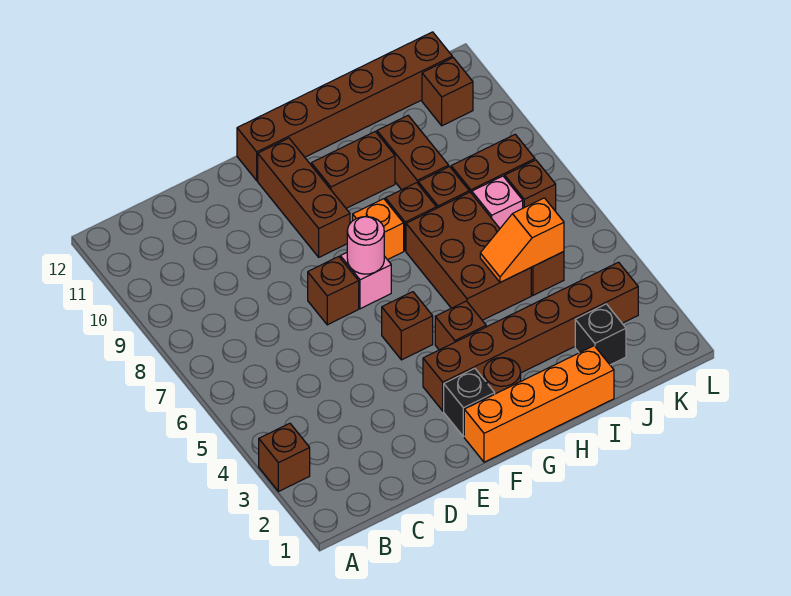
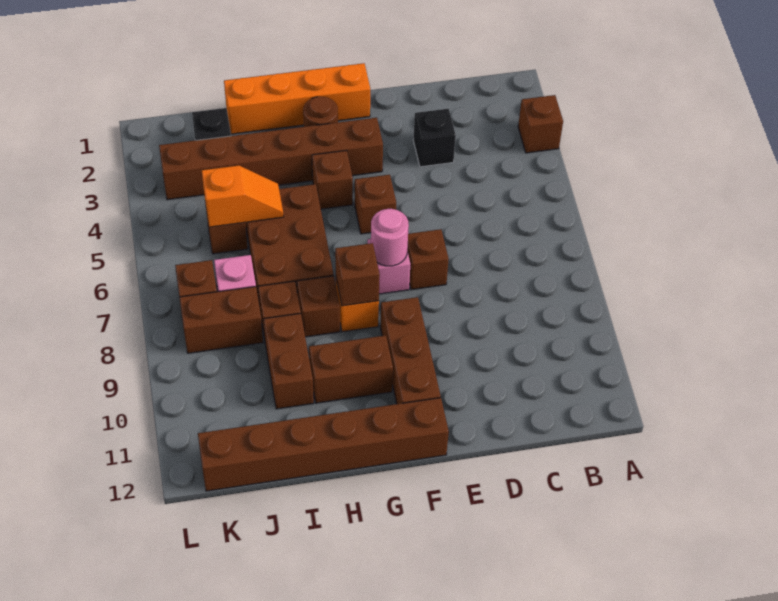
black 1x1 brick [444,368,495,437] -> black 1x1 brick moved to [413,109,456,167]
brown 1x1 brick [422,58,473,126] -> brown 1x1 brick moved to [335,243,380,306]

